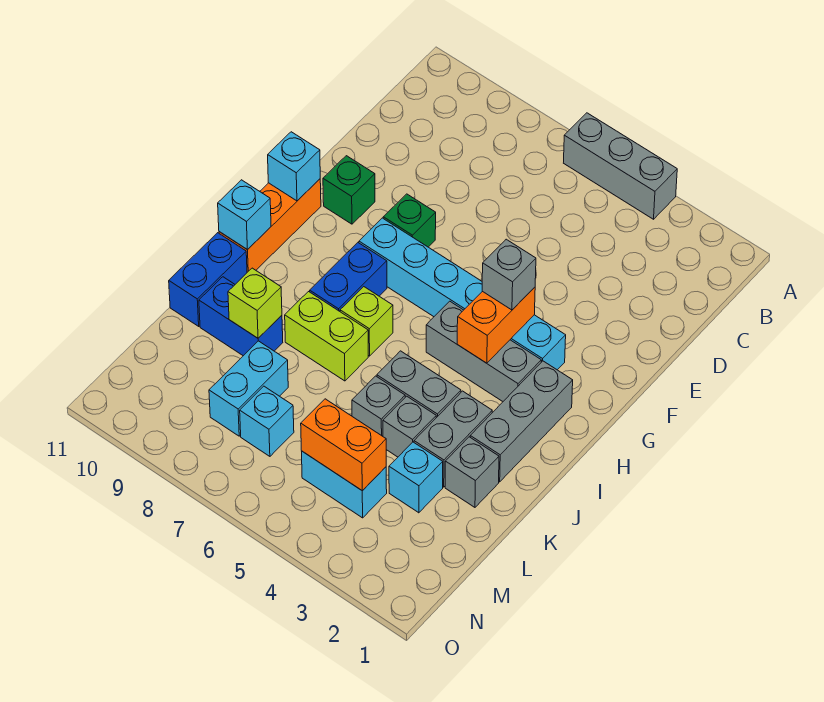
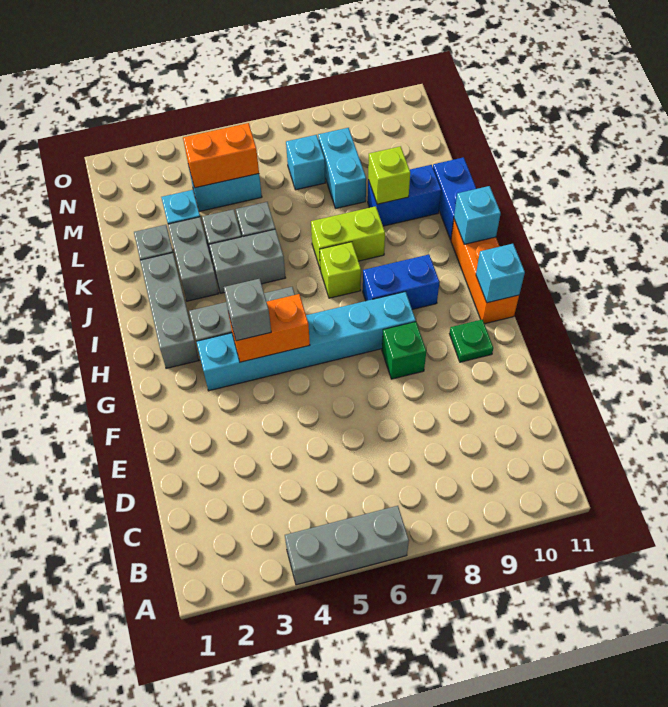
green 1x1 brick [323,156,375,224] -> green 1x1 plate [449,319,493,362]
orange 1x2 brick [457,287,535,363] -> orange 1x2 brick turned to [229,294,310,362]
blue 1x2 brick [310,243,387,311] -> blue 1x2 brick turned to [363,255,440,309]

